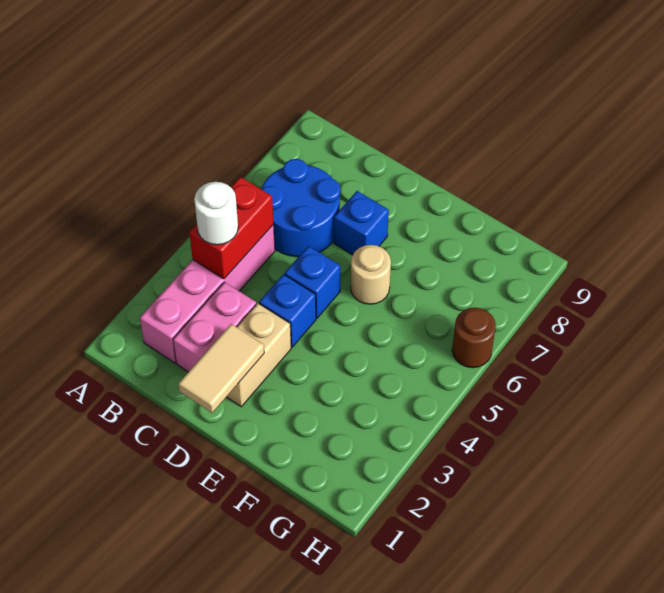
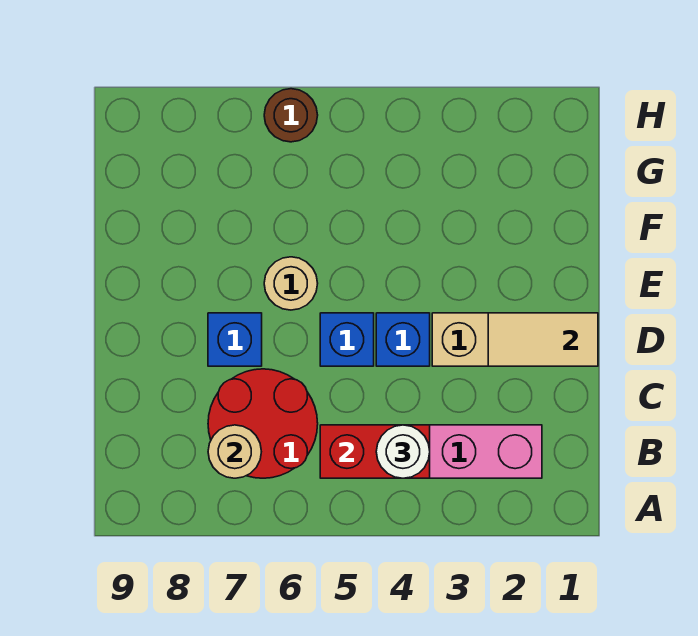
blue 2x2 round brick [261,159,340,257] -> red 2x2 round brick [208,369,318,478]
none -> tan 1x1 round brick [208,425,261,478]
pink 1x2 brick [173,282,256,372] -> none

